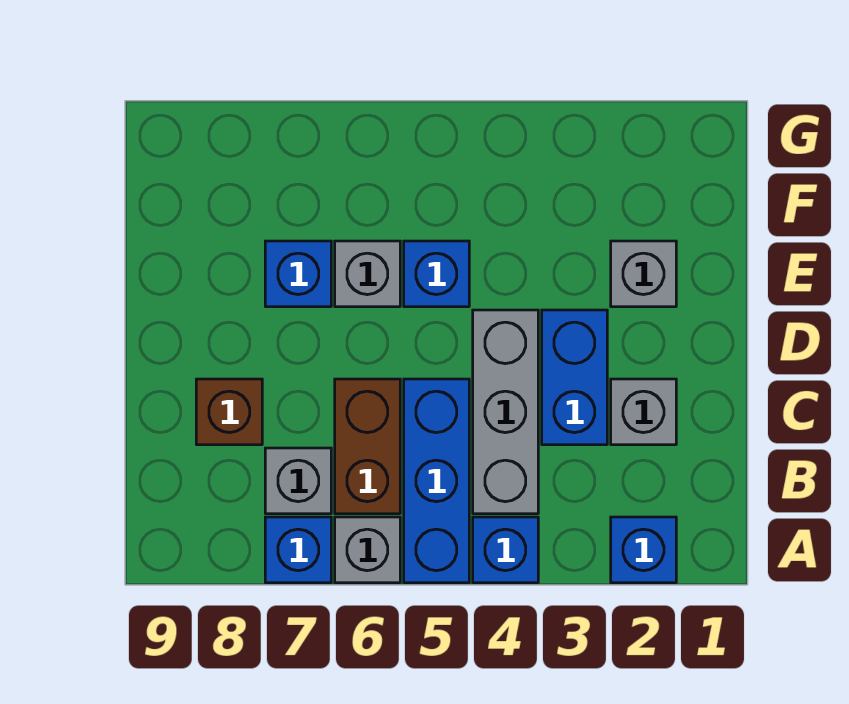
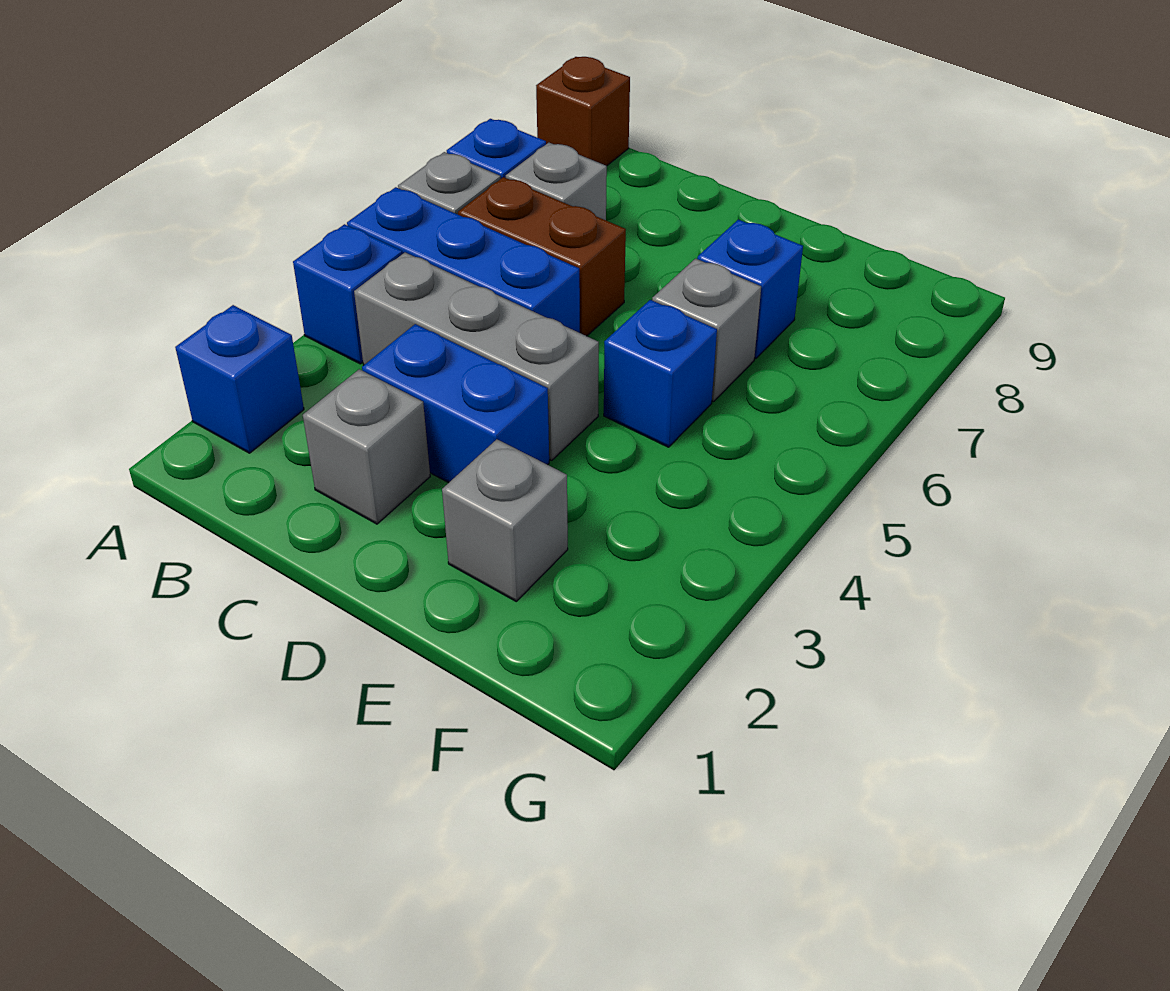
brown 1x1 brick [196,379,262,445] -> brown 1x1 brick moved to [536,57,630,166]

